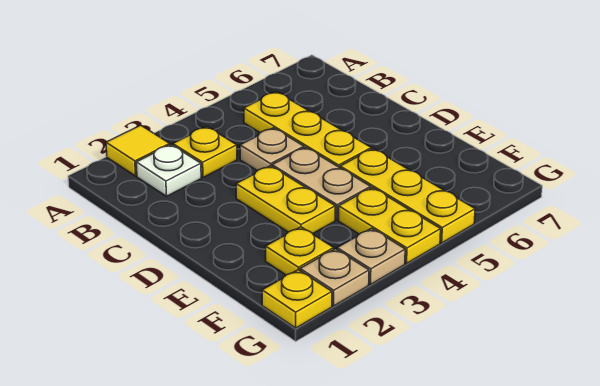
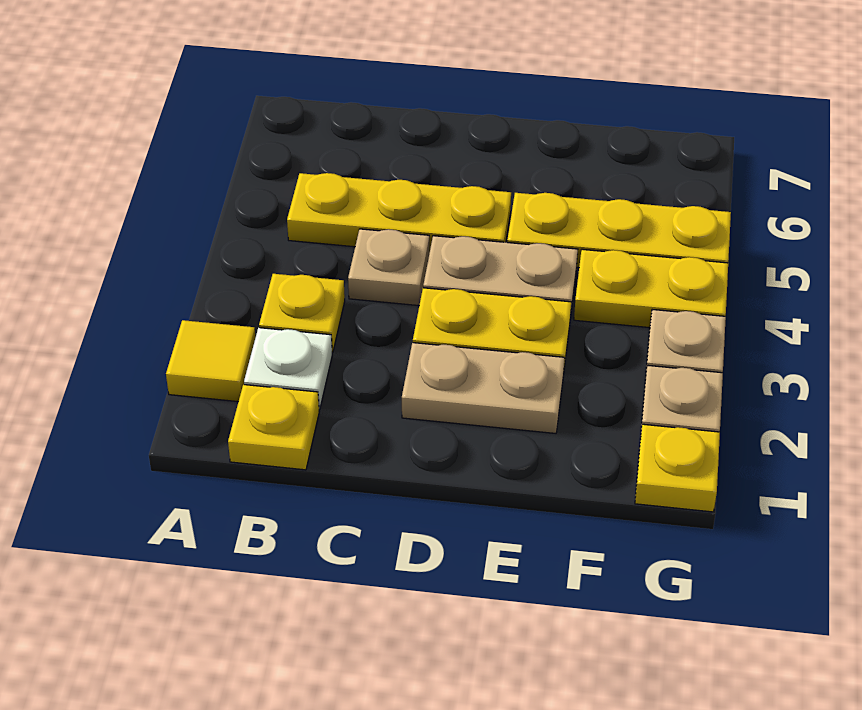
none -> tan 1x2 plate [402,343,565,433]
yellow 1x1 plate [266,227,334,275] -> yellow 1x1 plate moved to [228,385,319,470]

